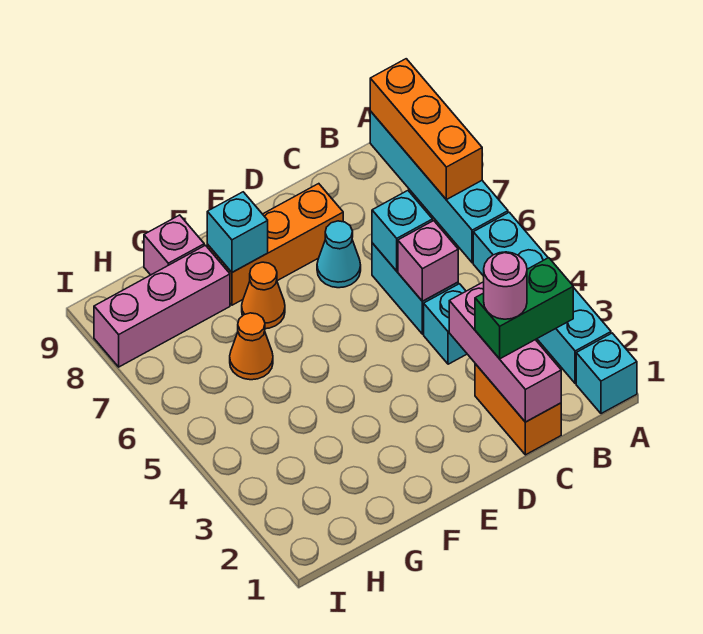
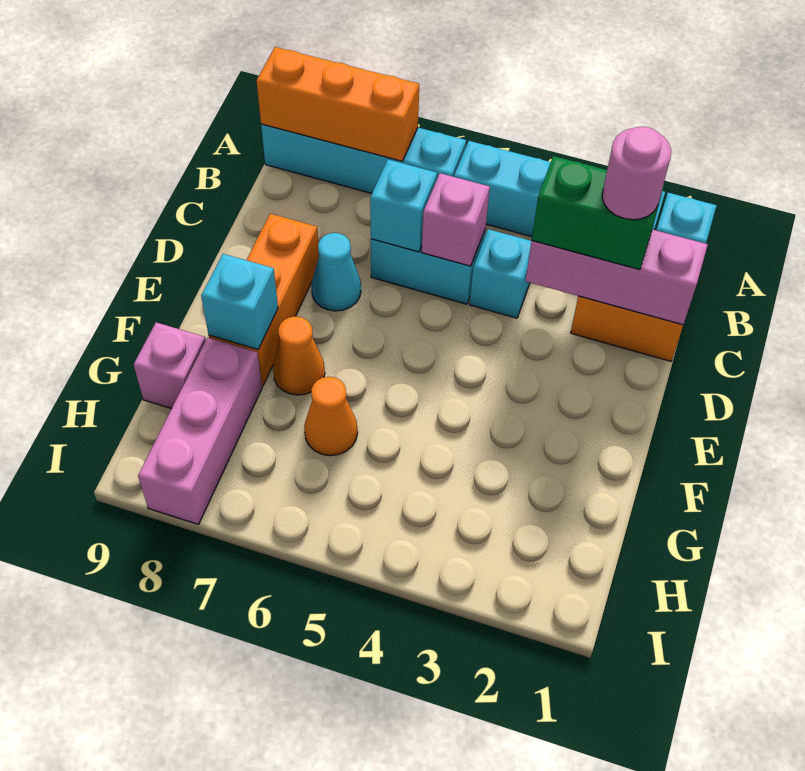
green 1x2 brick [475,258,573,359] -> green 1x2 brick turned to [532,156,664,270]

